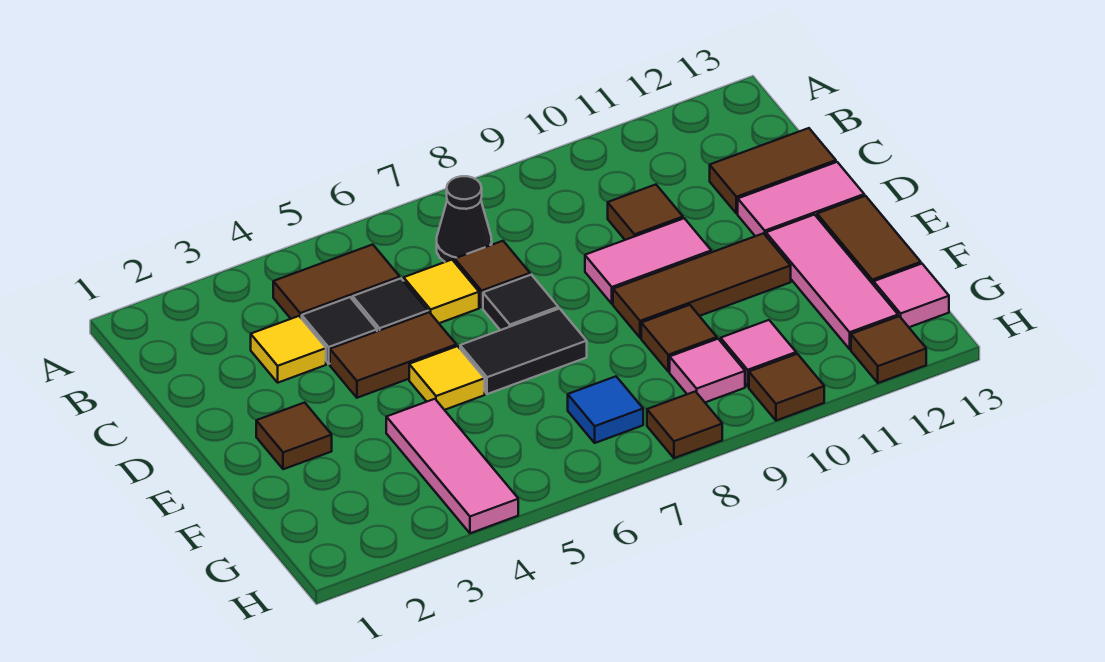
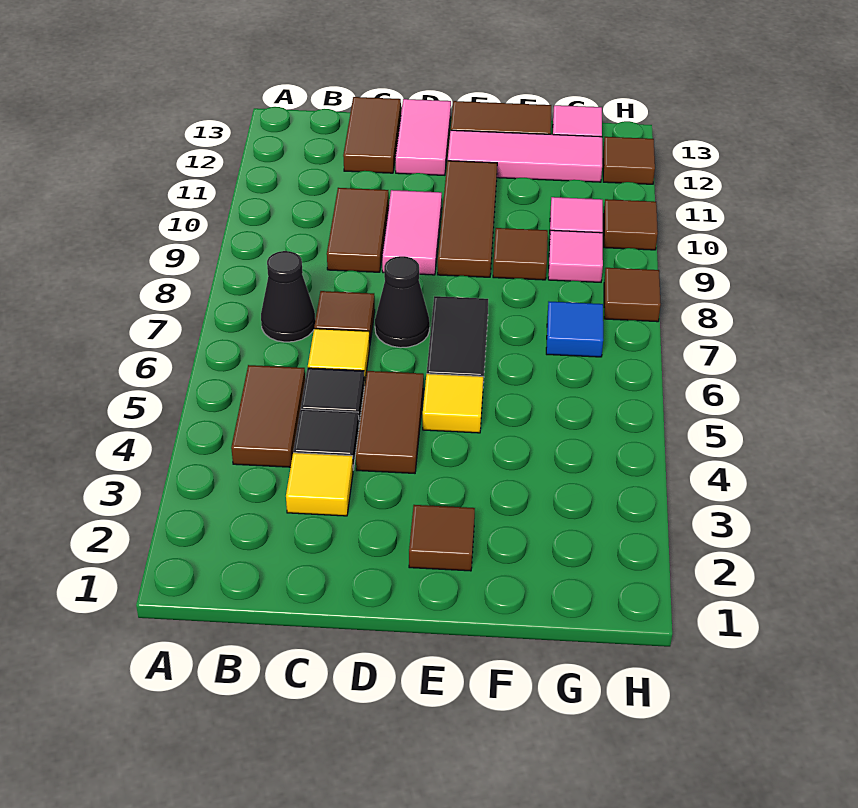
brown 1x1 tile [608,185,683,240] -> brown 1x2 tile [327,188,389,272]
black 1x1 tile [483,275,558,330] -> black 1x1 cone [375,256,430,348]
pink 1x3 tile [386,399,518,533] -> none

